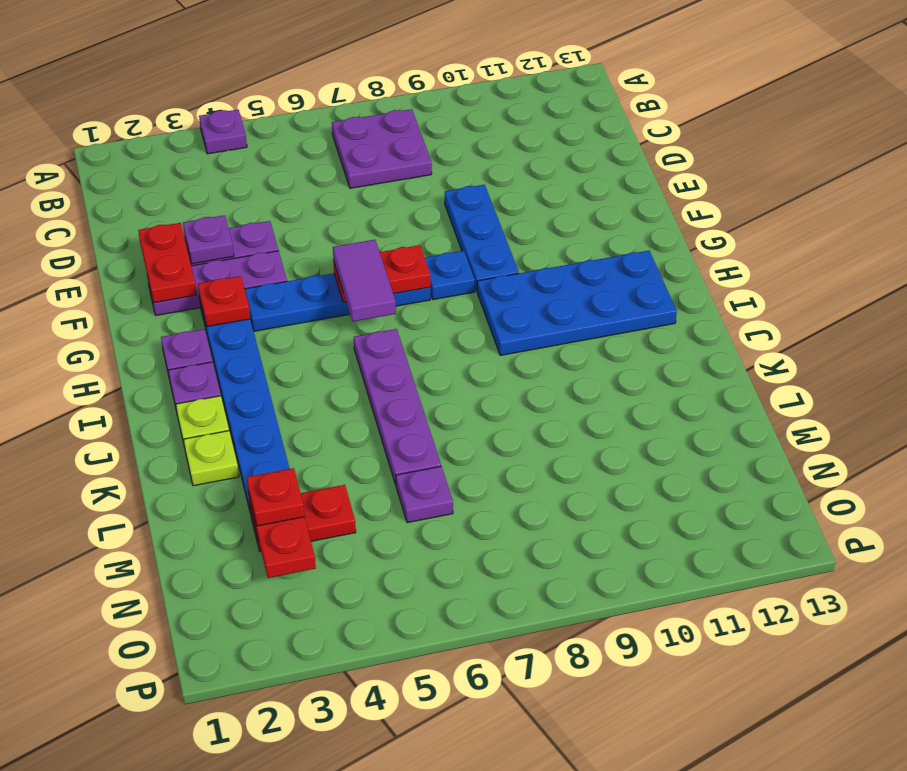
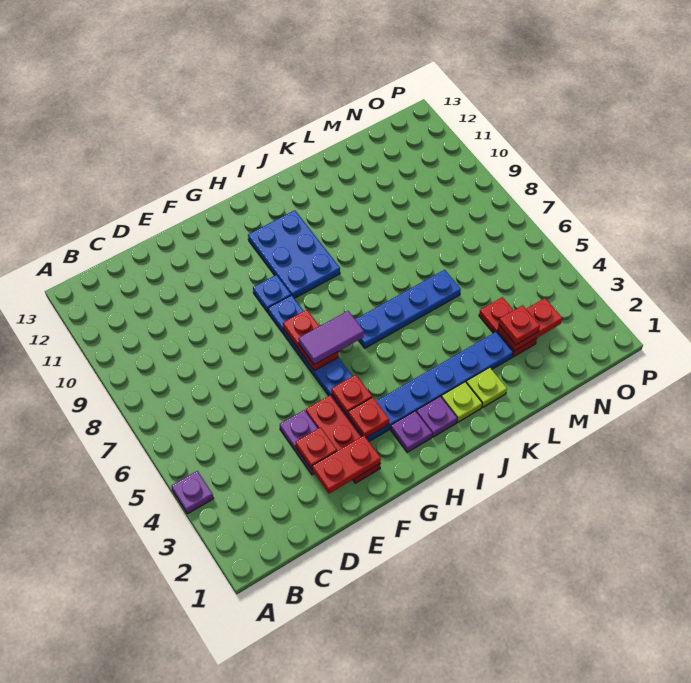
purple 2x2 plate [332,109,432,188] -> none
purple 1x1 plate [183,215,234,264] -> red 1x1 plate [296,427,337,469]
blue 1x3 plate [445,185,519,291] -> blue 1x1 plate [253,275,291,312]
purple 1x3 plate [147,251,287,315] -> red 1x3 plate [306,395,380,483]
none -> red 1x1 plate [331,375,372,416]
blue 2x4 plate [477,251,677,356] -> blue 2x3 plate [248,210,340,299]
purple 1x4 plate [354,329,441,485] -> blue 1x4 plate [355,270,461,348]
purple 1x1 plate [396,466,453,523] -> none

